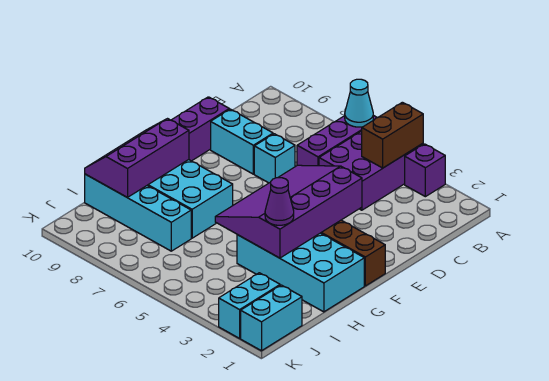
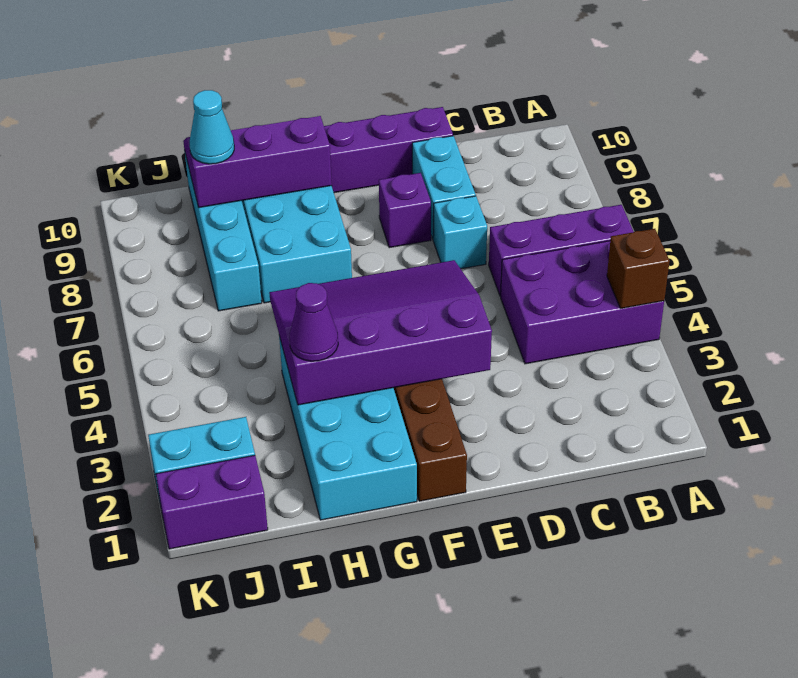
purple 1x1 brick [405,144,445,197] -> purple 1x1 brick moved to [379,173,431,248]
brown 1x2 brick [362,102,423,168] -> brown 1x1 brick [607,229,670,308]
cyan 1x1 cone [345,79,373,127] -> cyan 1x1 cone moved to [190,90,234,164]
cyan 1x2 brick [241,285,302,351] -> purple 1x2 brick [156,455,268,549]

